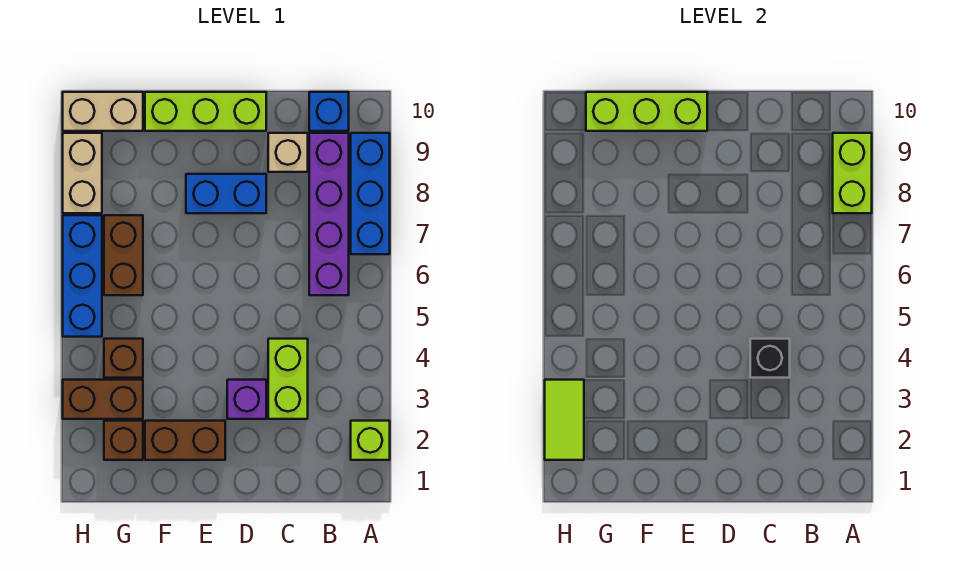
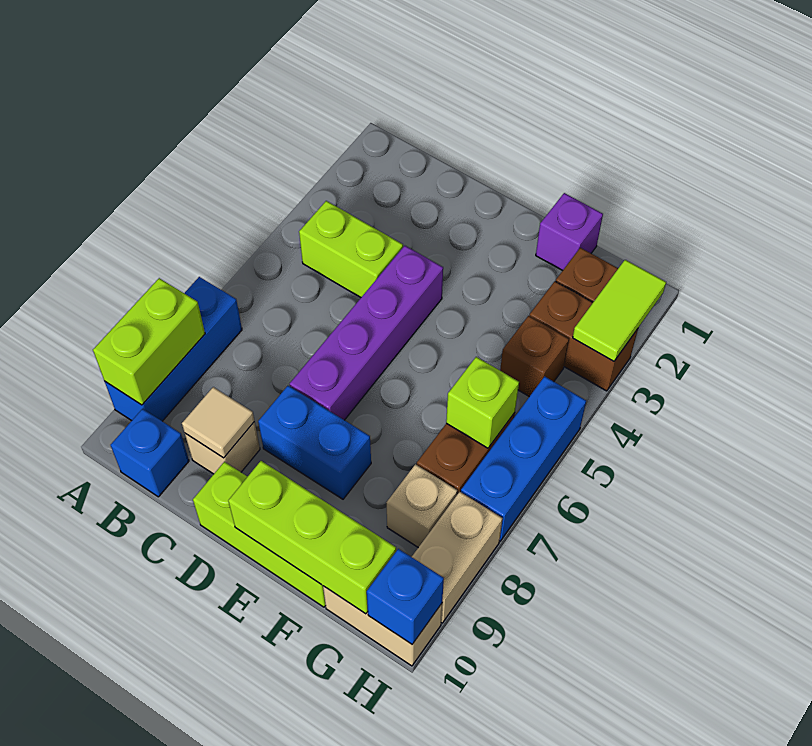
lime 1x1 brick [351,421,390,460] -> lime 1x1 brick moved to [446,357,519,448]
purple 1x4 brick [309,133,349,295] -> purple 1x4 brick moved to [290,246,443,420]
lime 1x2 brick [268,339,308,419] -> lime 1x2 brick turned to [299,201,403,298]
black 1x1 brick [750,339,790,378] -> none
none -> tan 1x1 tile [182,387,254,458]
purple 1x1 brick [227,380,266,419] -> purple 1x1 brick moved to [536,193,603,271]
brown 1x2 brick [145,421,225,460] -> none
none -> tan 1x1 brick [386,464,457,547]
none -> blue 1x1 brick [367,549,444,644]

